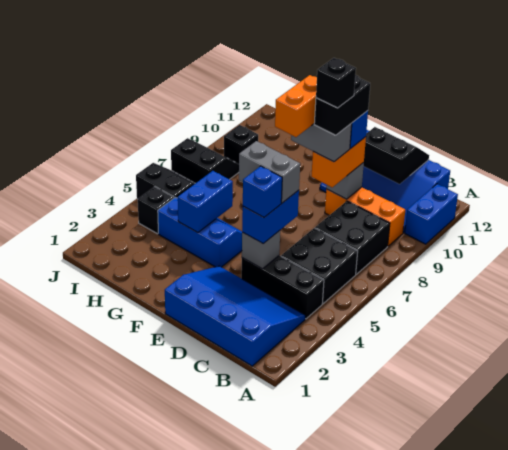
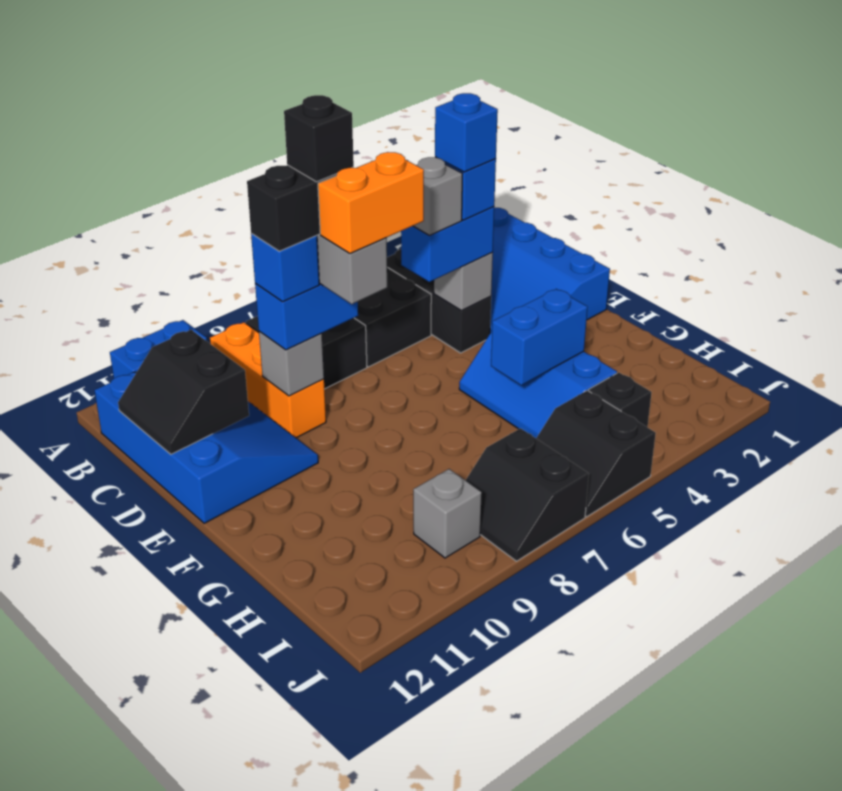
none -> blue 1x1 brick [435,93,498,172]
grey 1x2 brick [239,141,300,203] -> grey 1x1 brick [414,157,462,235]
orange 1x2 brick [312,137,366,187] -> blue 1x2 brick [255,283,358,350]
black 1x1 brick [224,125,258,164] -> grey 1x1 brick [413,469,482,558]

